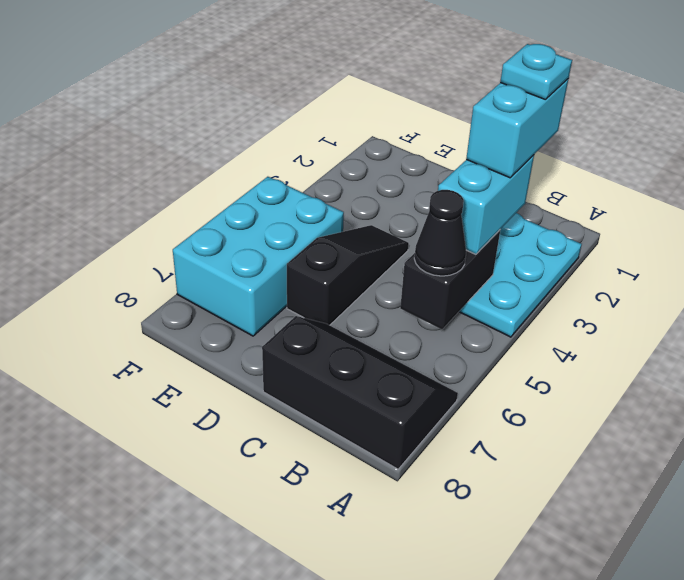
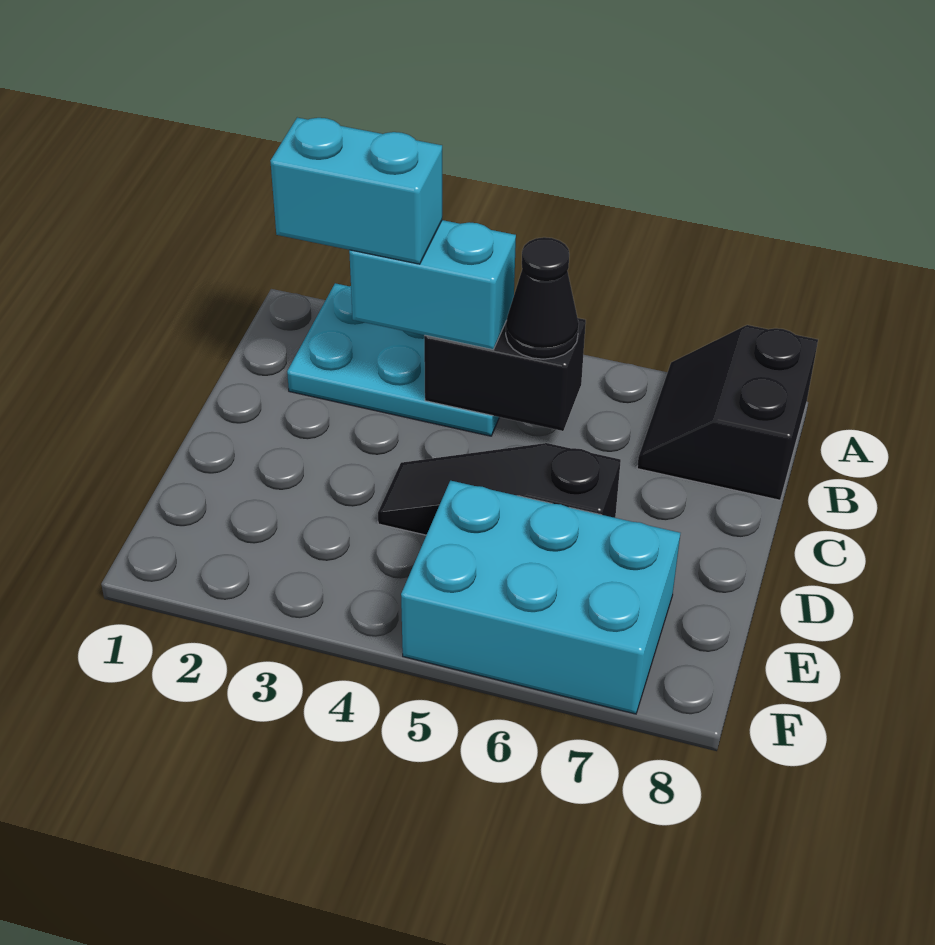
black 2x3 slope [262,316,458,469] -> black 2x2 slope [637,325,818,500]
cyan 1x1 plate [500,44,572,99] -> none

